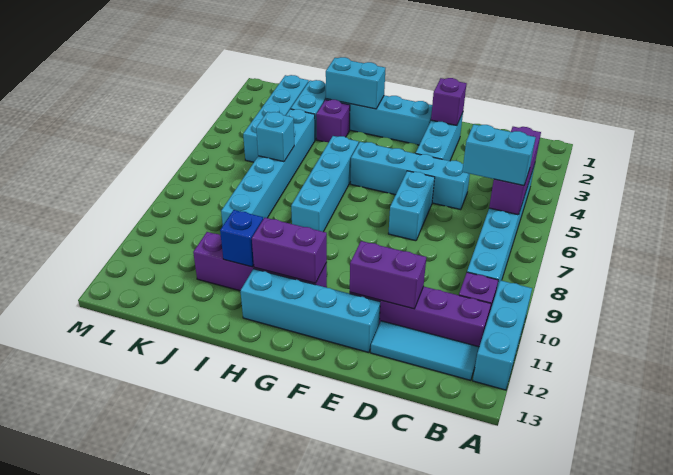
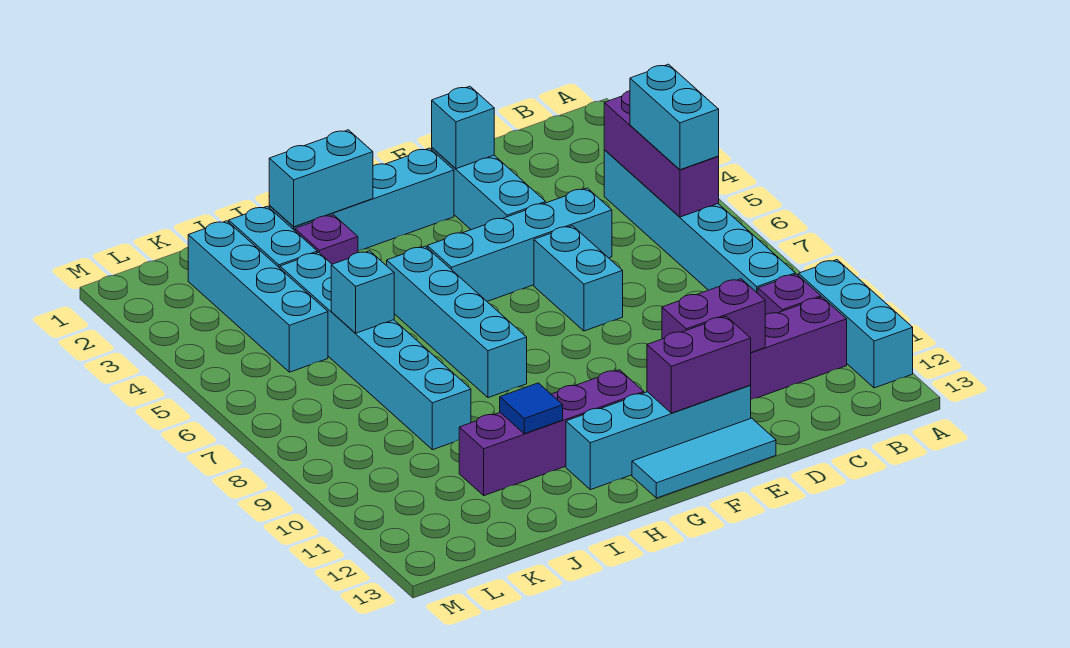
cyan 1x2 brick [462,124,536,186] -> cyan 1x2 brick turned to [630,64,719,170]
cyan 1x3 tile [371,321,479,380] -> cyan 1x3 tile moved to [632,418,776,498]
purple 1x1 brick [431,78,466,125] -> cyan 1x1 brick [432,86,494,169]
purple 1x2 brick [252,218,327,283] -> purple 1x2 brick moved to [647,316,751,413]
blue 1x1 brick [220,210,263,267] -> blue 1x1 tile [500,383,563,434]

